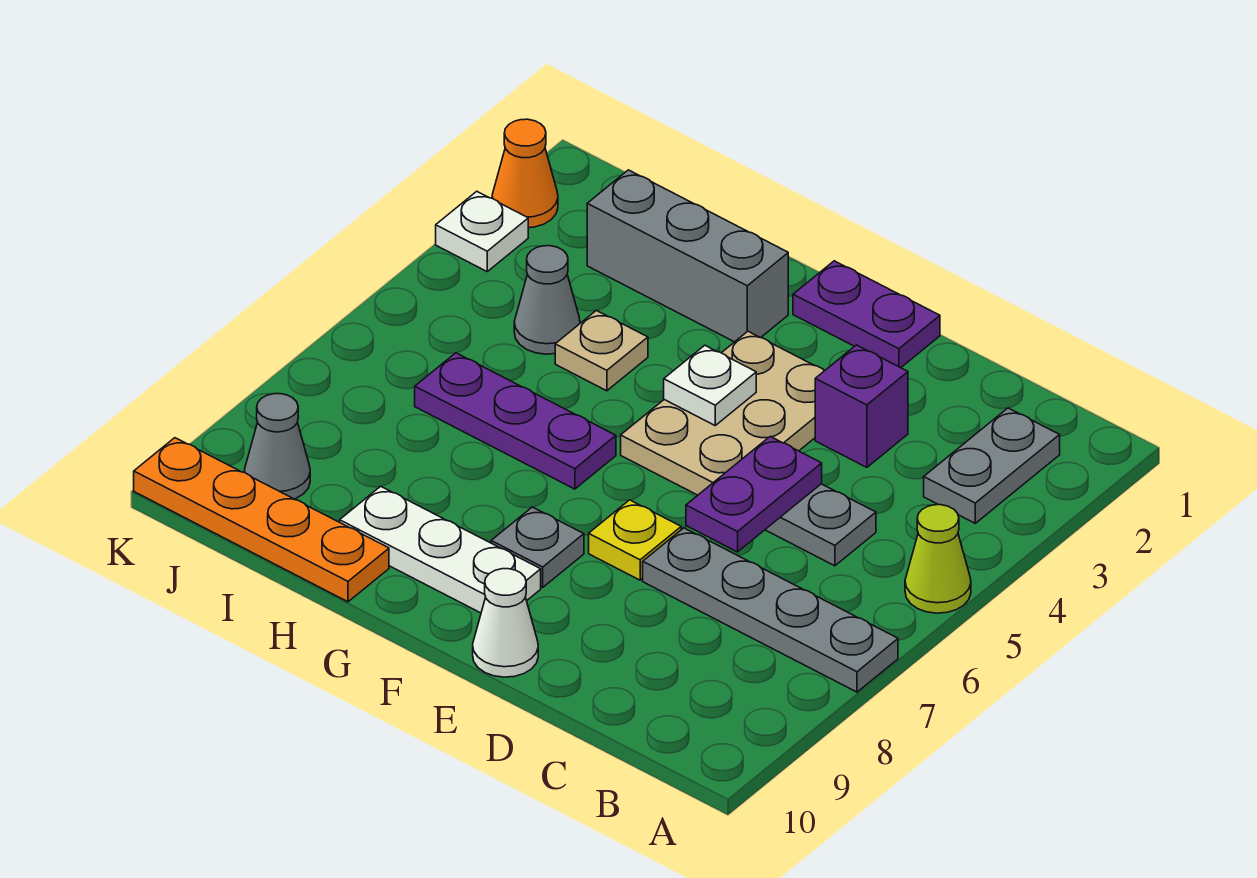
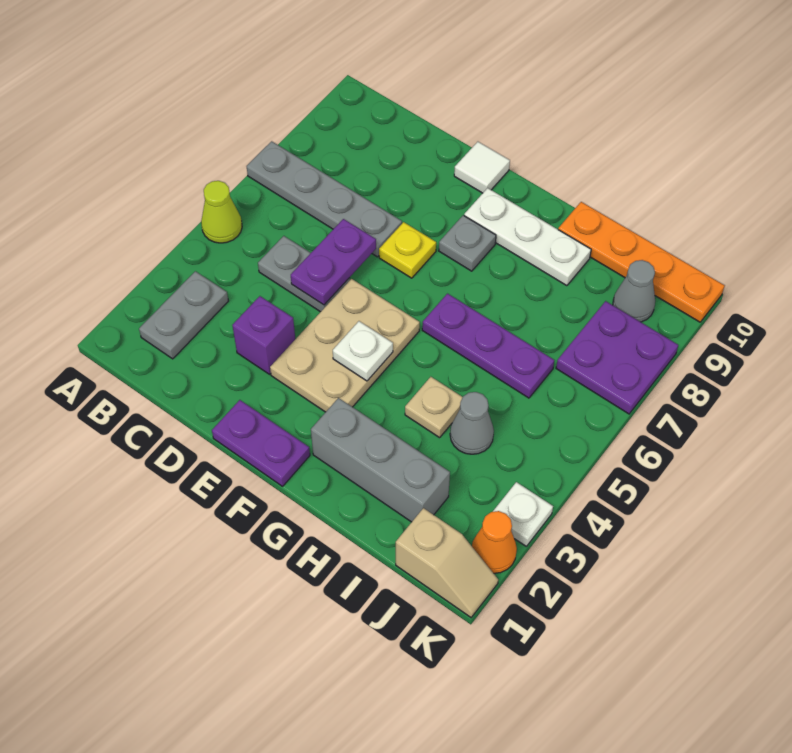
white 1x1 cone [473,569,538,677] -> white 1x1 tile [454,142,510,193]
none -> tan 1x2 slope [396,508,498,617]
none -> purple 2x2 plate [556,301,678,414]

